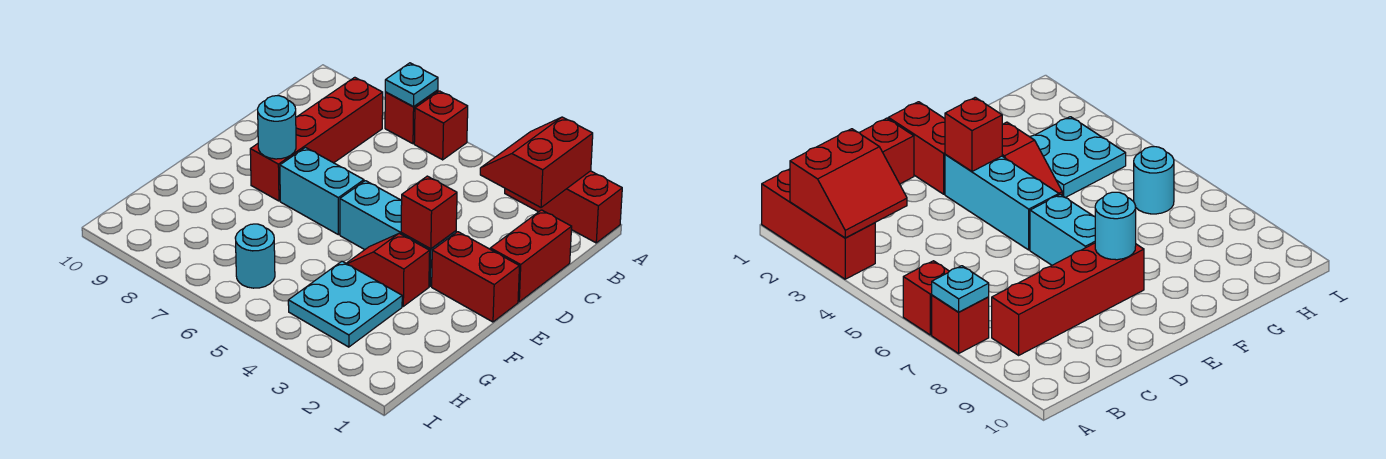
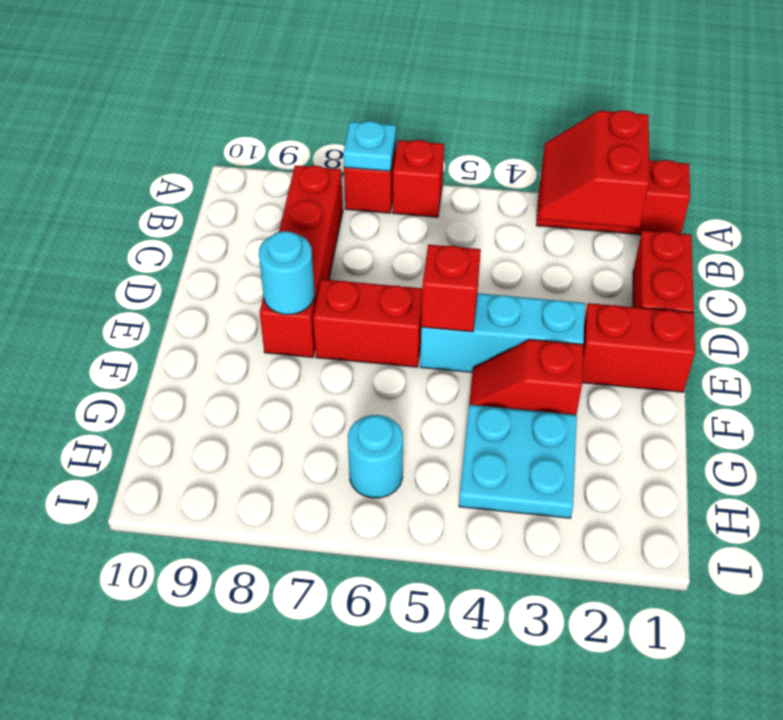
red 1x1 brick [401,176,457,249] -> red 1x1 brick moved to [421,244,481,332]
cyan 1x2 brick [280,148,364,235] -> red 1x2 brick [313,279,422,367]

